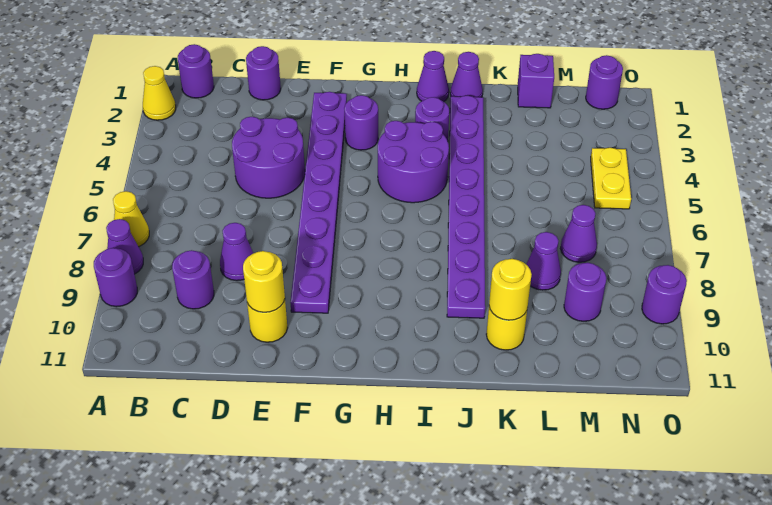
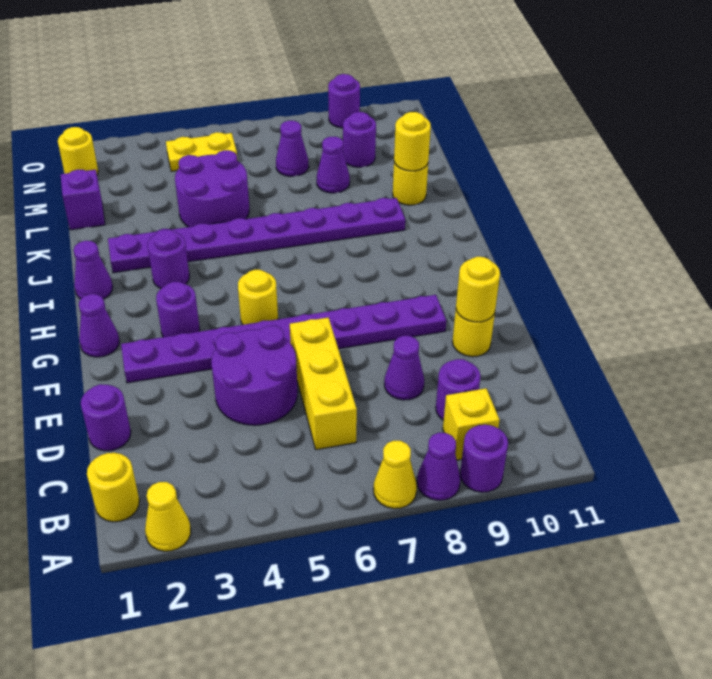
purple 1x1 round brick [178,44,214,98] -> yellow 1x1 round brick [87,453,139,522]
none -> yellow 1x1 brick [443,388,500,460]
none -> yellow 1x3 brick [290,318,357,450]
none -> yellow 1x1 round brick [238,270,278,325]
purple 2x2 round brick [378,121,449,203] -> purple 2x2 round brick moved to [175,150,249,227]
purple 1x1 cone [450,52,483,97] -> purple 1x1 cone moved to [79,294,119,357]
purple 1x1 round brick [586,55,623,109] -> yellow 1x1 round brick [58,127,98,175]

